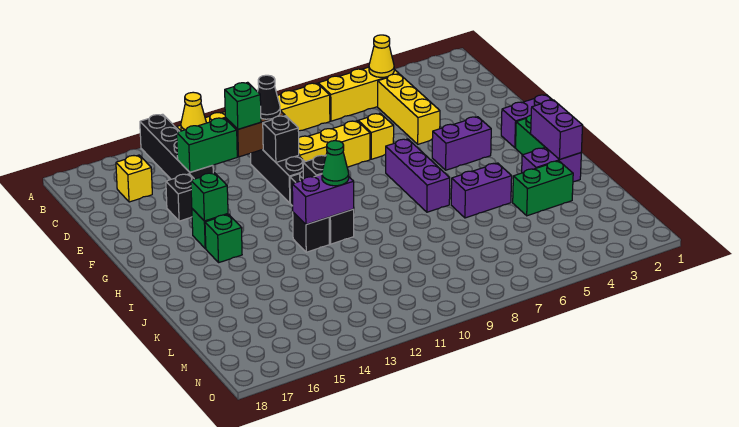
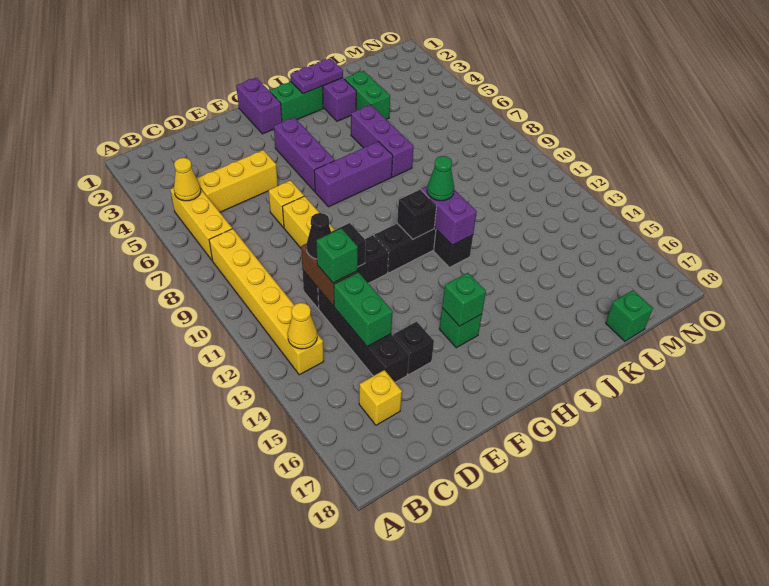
black 1x4 brick [140,114,213,179] -> black 1x4 brick turned to [318,289,409,382]
purple 1x2 brick [432,117,491,170] -> purple 1x3 brick [274,117,335,191]
green 1x1 brick [205,214,242,262] -> green 1x1 brick moved to [606,290,653,341]
purple 1x2 brick [531,100,583,160] -> purple 1x2 plate [290,58,343,94]
purple 1x2 brick [451,163,512,218] -> purple 1x3 brick [351,105,414,177]

